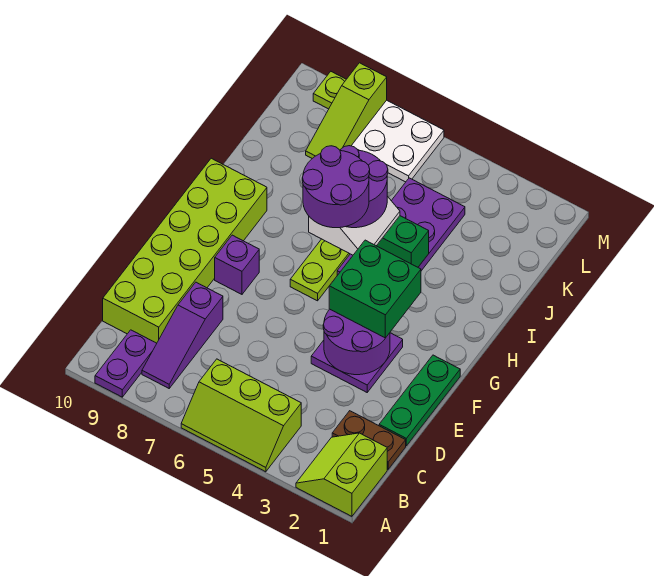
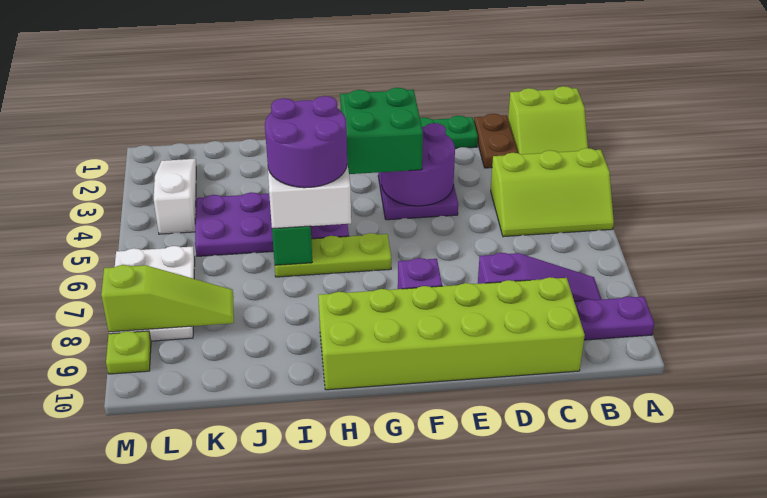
lime 2x3 slope [181,359,301,472] -> lime 2x3 slope turned to [491,148,614,237]
purple 2x2 round brick [302,146,370,228] -> none
none -> white 1x3 slope [154,159,196,234]

